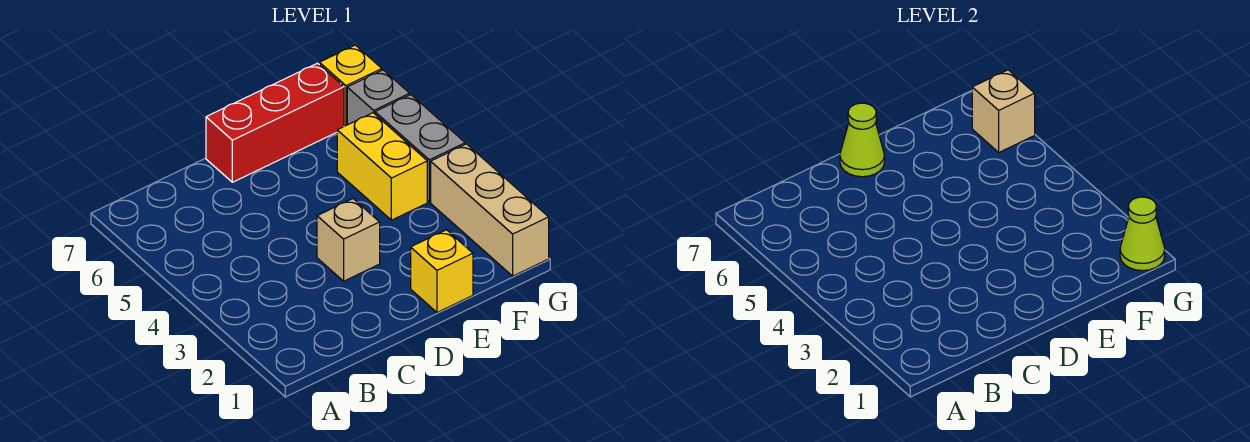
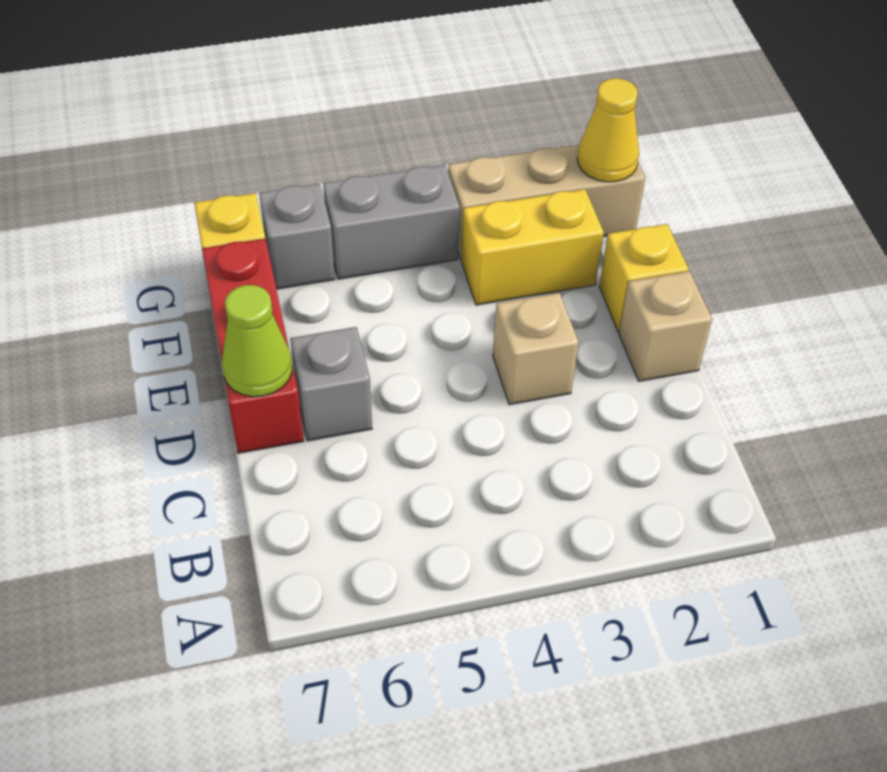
none -> grey 1x1 brick [290,327,372,441]
yellow 1x2 brick [337,113,427,220] -> yellow 1x2 brick moved to [461,189,604,305]
lime 1x1 cone [1120,197,1165,271] -> yellow 1x1 cone [577,78,639,182]
tan 1x1 brick [972,70,1035,152] -> tan 1x1 brick moved to [619,271,712,381]

